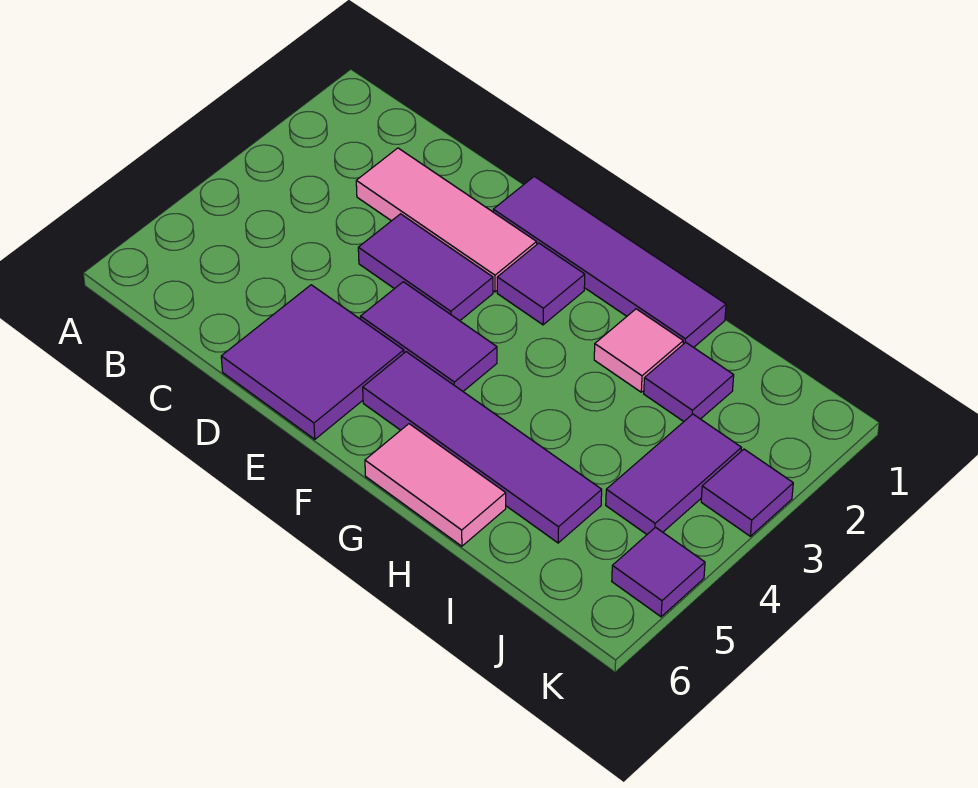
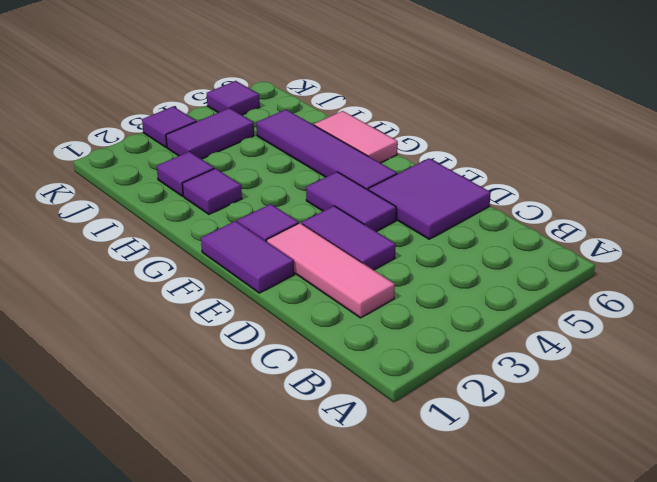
purple 1x4 tile [493,176,726,347] -> purple 1x2 tile [201,221,294,293]
pink 1x1 tile [594,309,683,392] -> purple 1x1 tile [182,168,242,214]

